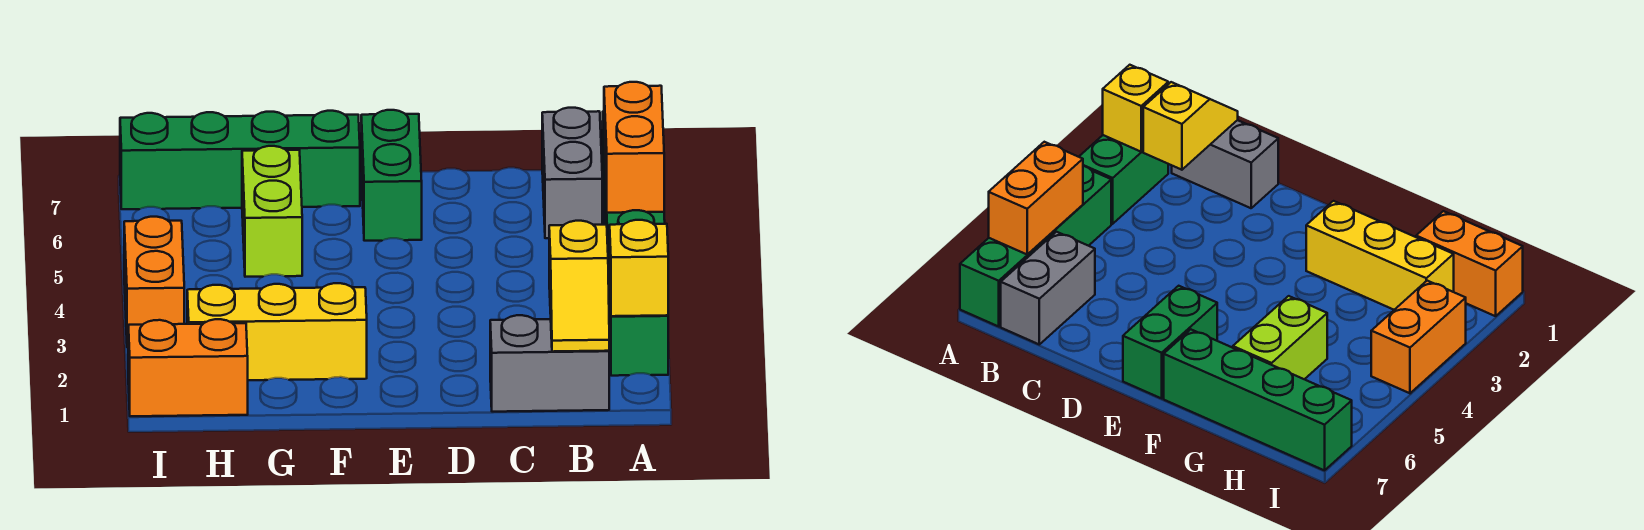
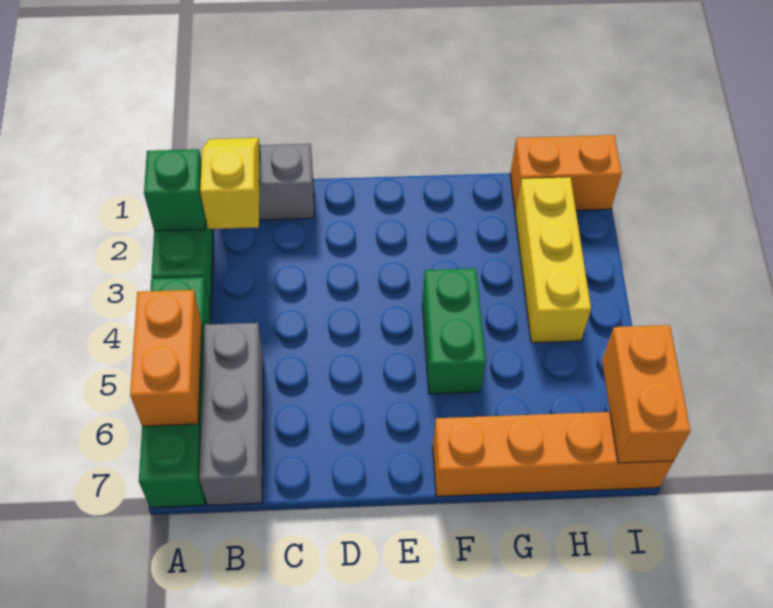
yellow 1x1 brick [610,220,668,316] -> green 1x1 brick [144,149,206,231]
grey 1x2 brick [542,108,602,238] -> grey 1x3 brick [199,323,263,505]
green 1x2 brick [361,110,422,241] -> green 1x2 brick moved to [422,268,486,394]
yellow 1x3 brick [187,283,367,380] -> yellow 1x3 brick turned to [515,177,591,343]
green 1x4 brick [120,111,360,209] -> orange 1x4 brick [433,412,674,496]
lime 1x2 brick [242,146,302,277] -> none
orange 1x2 brick [124,217,184,347] -> orange 1x2 brick moved to [602,325,690,463]

